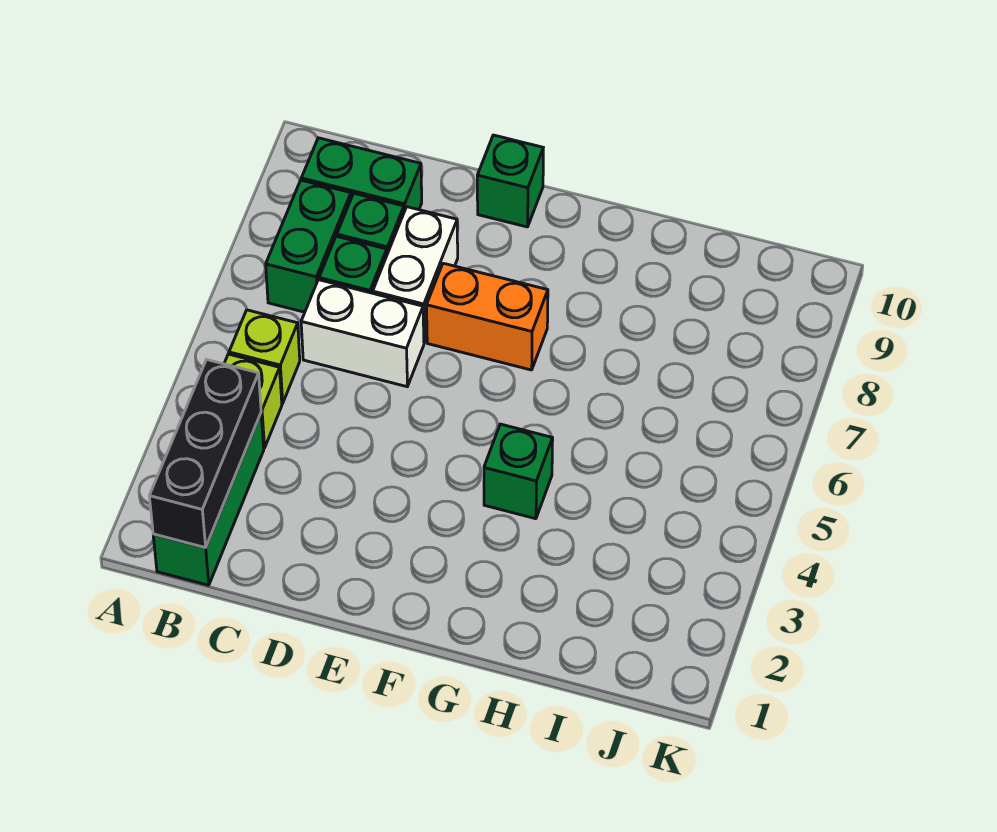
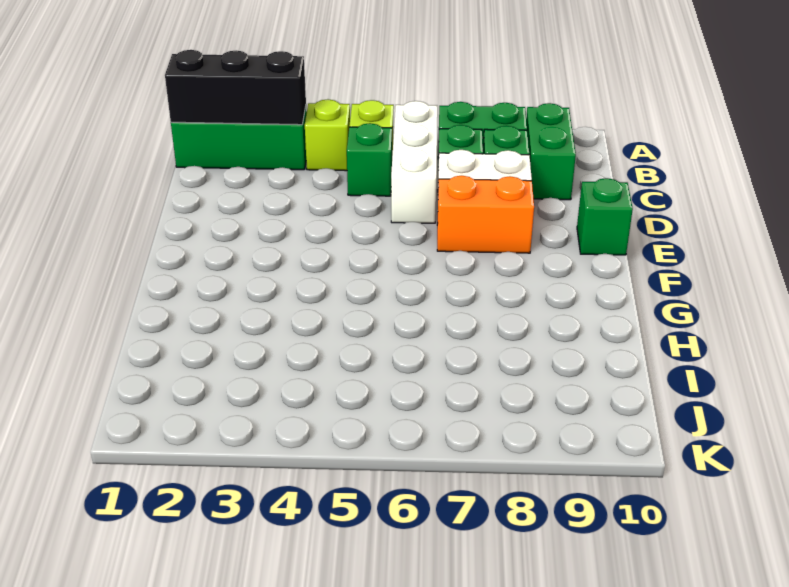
white 1x2 brick [301,280,424,387] -> white 1x3 brick [391,101,437,223]
orange 1x2 brick [427,263,548,370] -> orange 1x2 brick turned to [437,176,534,253]
green 1x1 brick [484,424,553,519] -> green 1x1 brick moved to [347,123,392,196]

